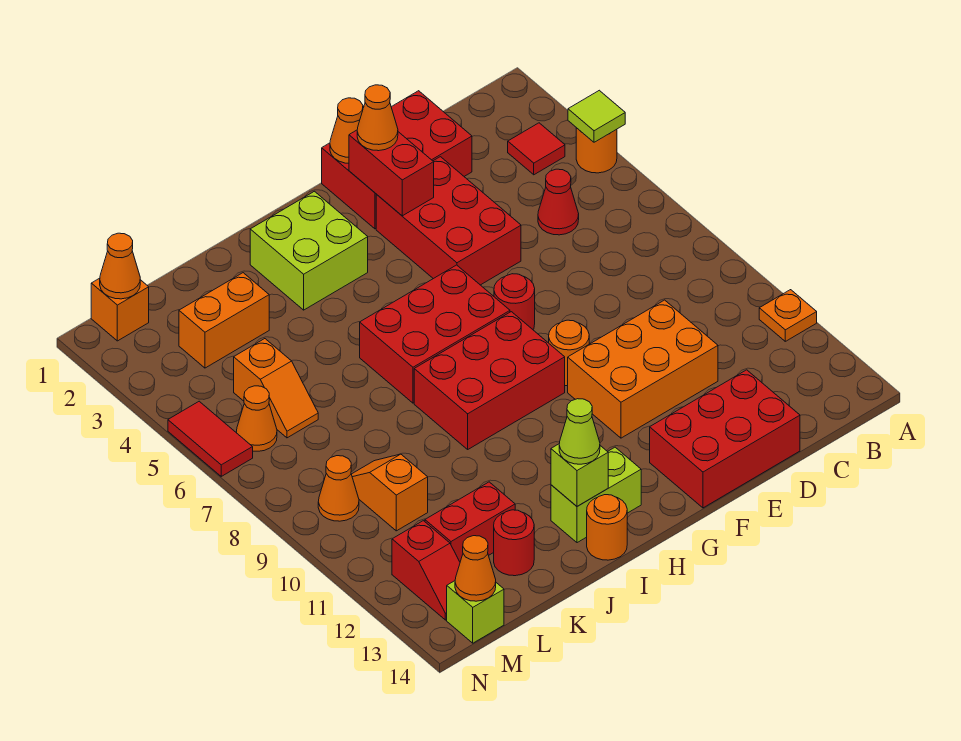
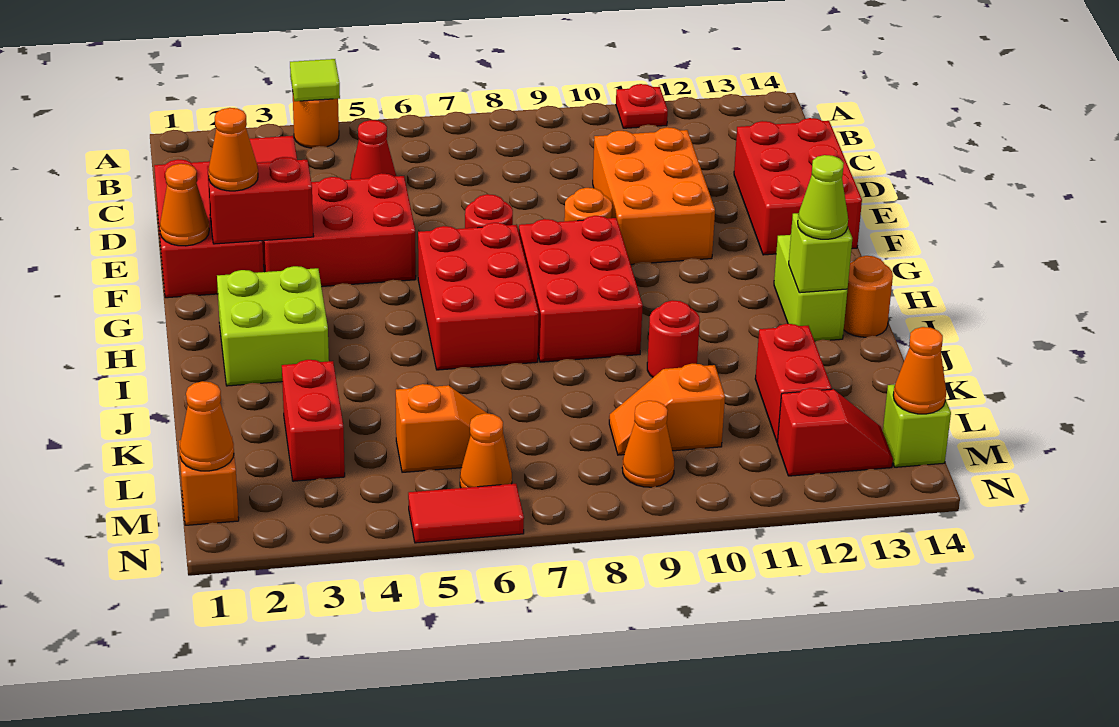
orange 1x1 plate [759,290,817,341] -> red 1x1 plate [616,84,668,128]
orange 1x2 brick [179,273,269,368] -> red 1x2 brick [282,360,345,481]
red 1x1 round brick [494,510,534,576] -> red 1x1 round brick moved to [647,300,700,377]

